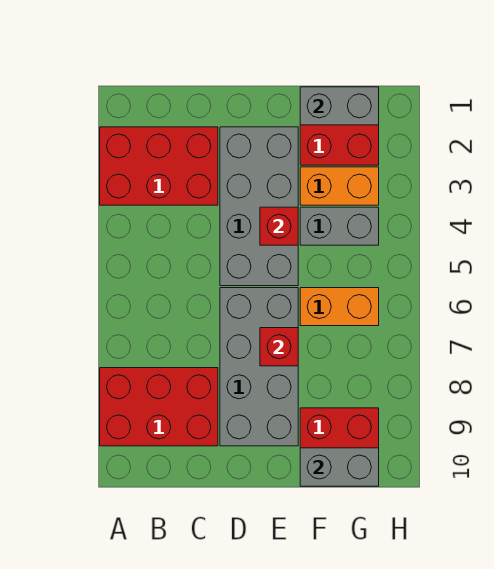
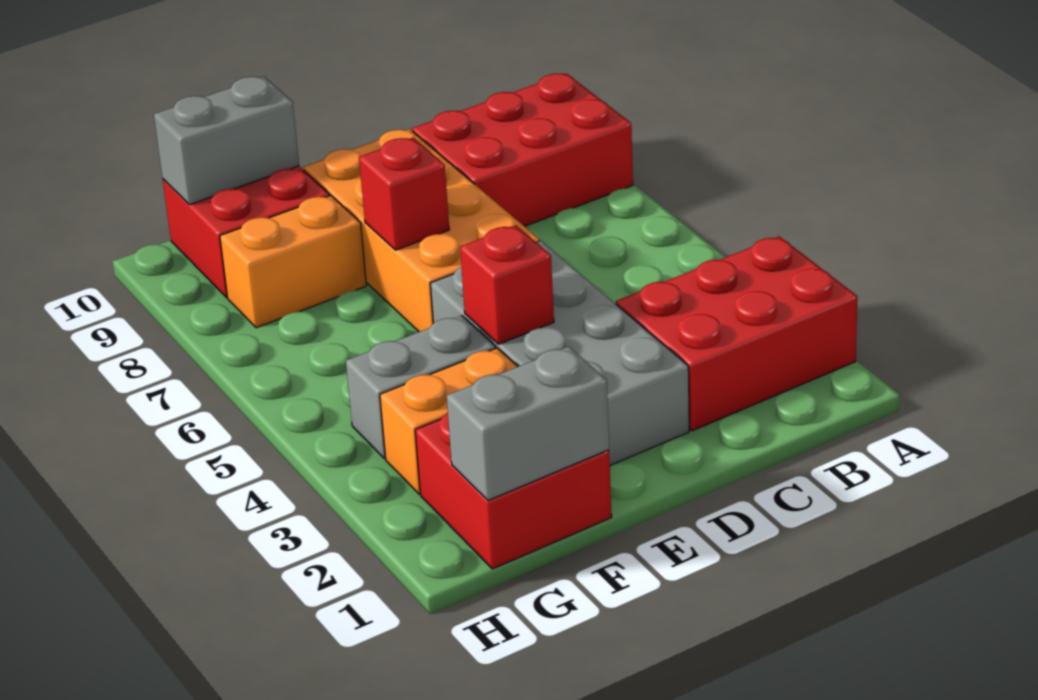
grey 2x4 brick [220,288,298,446] -> orange 2x4 brick [304,129,540,332]
orange 1x2 brick [300,288,379,326] -> orange 1x2 brick moved to [220,196,366,328]

